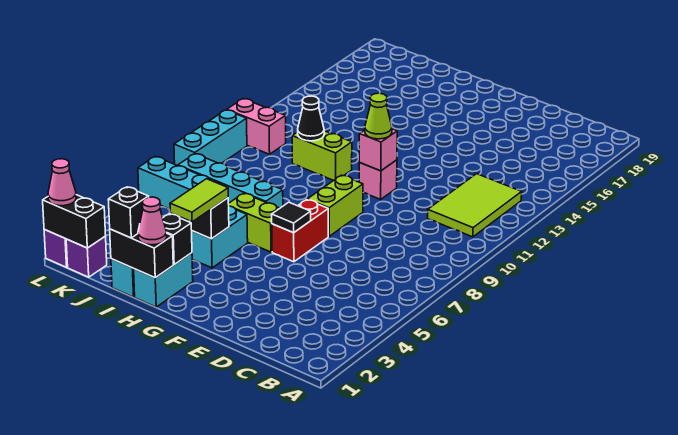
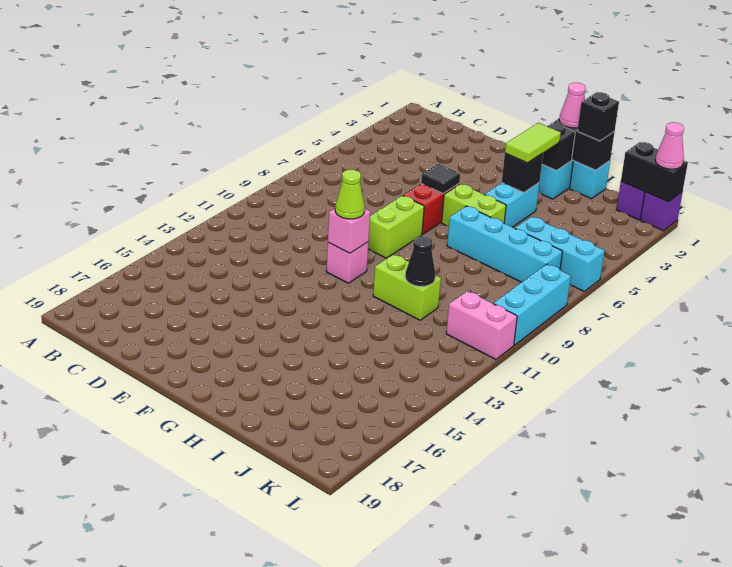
lime 2x3 tile [428,174,522,237] -> none

